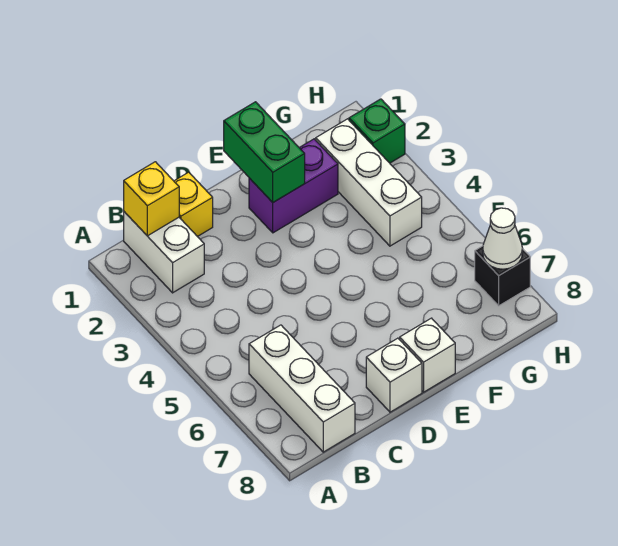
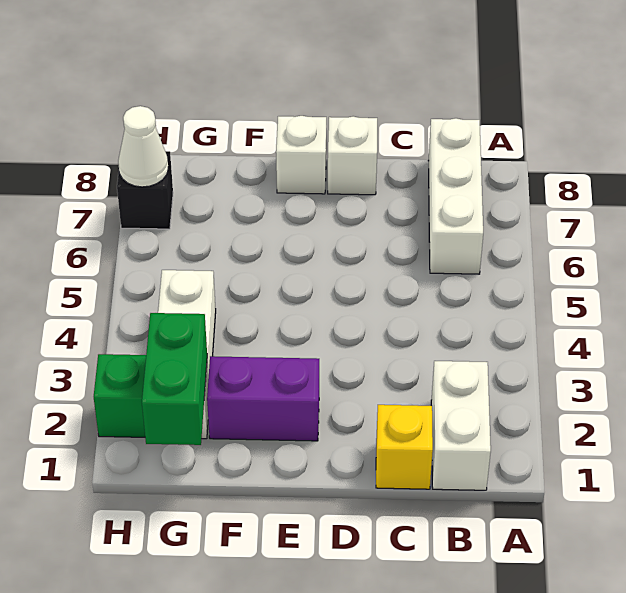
yellow 1x1 brick [124,162,179,236] -> none
green 1x2 brick [224,102,305,202] -> green 1x2 brick moved to [142,313,207,445]

